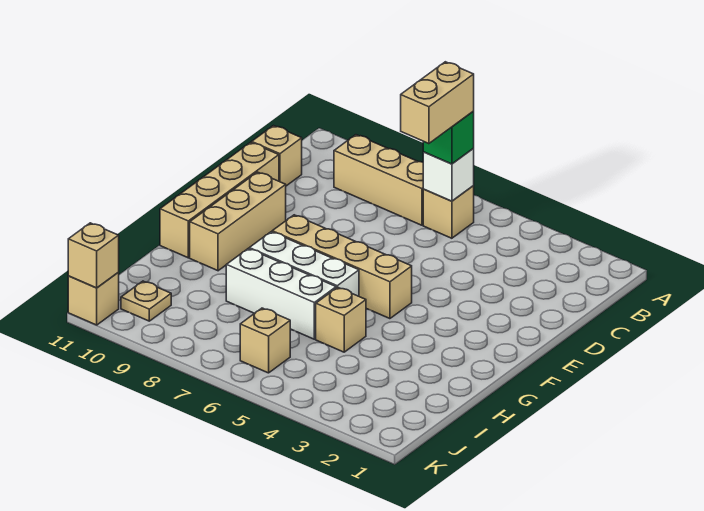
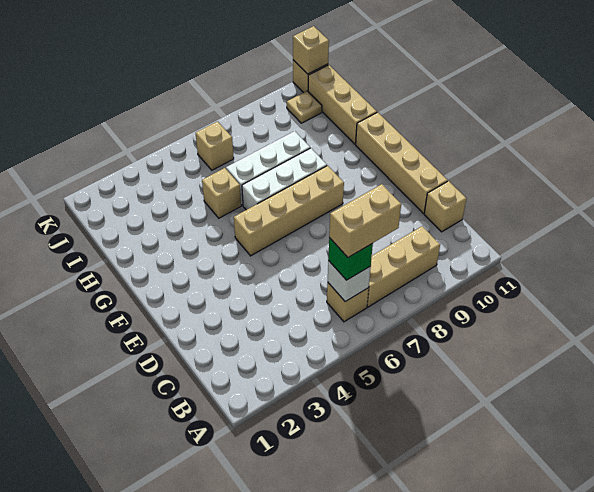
tan 1x2 brick [401,62,474,144] -> tan 1x2 brick turned to [329,184,401,257]
tan 1x3 brick [190,172,286,271] -> tan 1x3 brick moved to [308,65,377,144]

